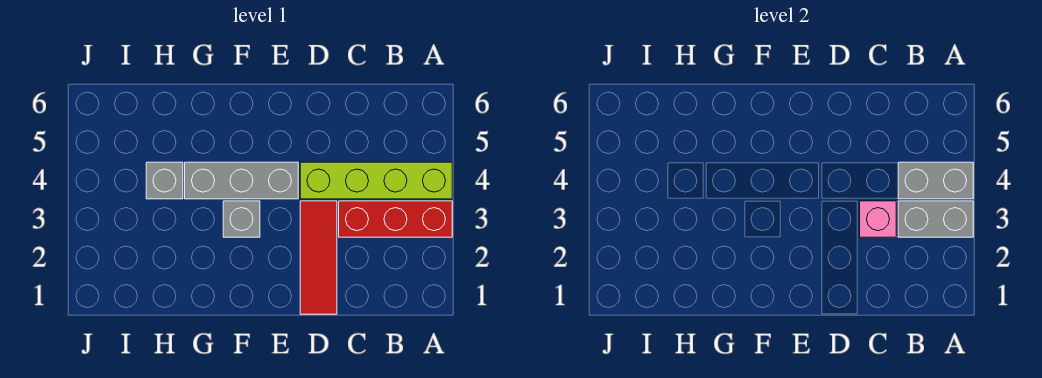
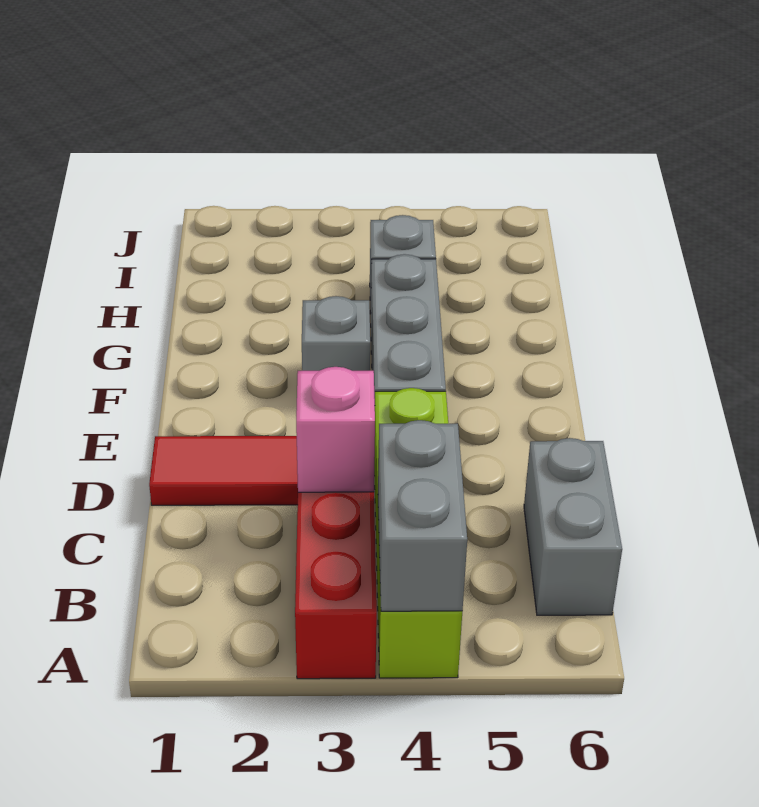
grey 1x2 brick [898,201,973,237] -> grey 1x2 brick moved to [524,438,622,615]

